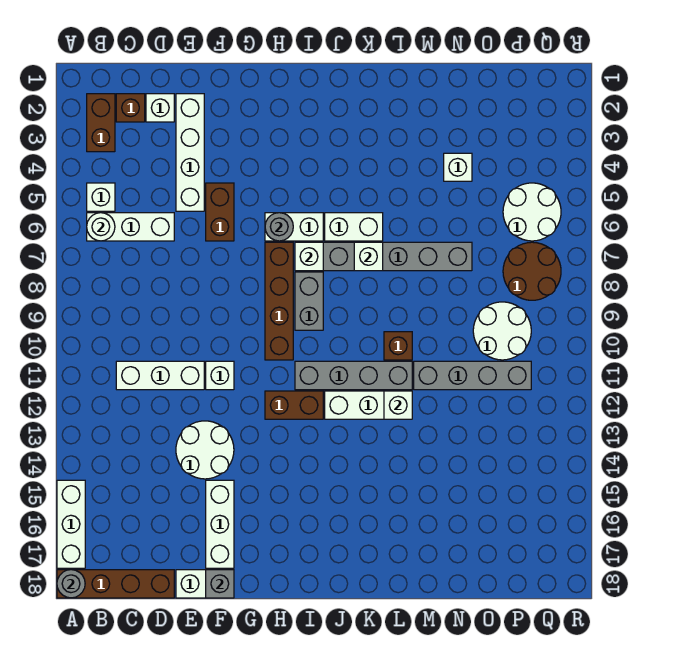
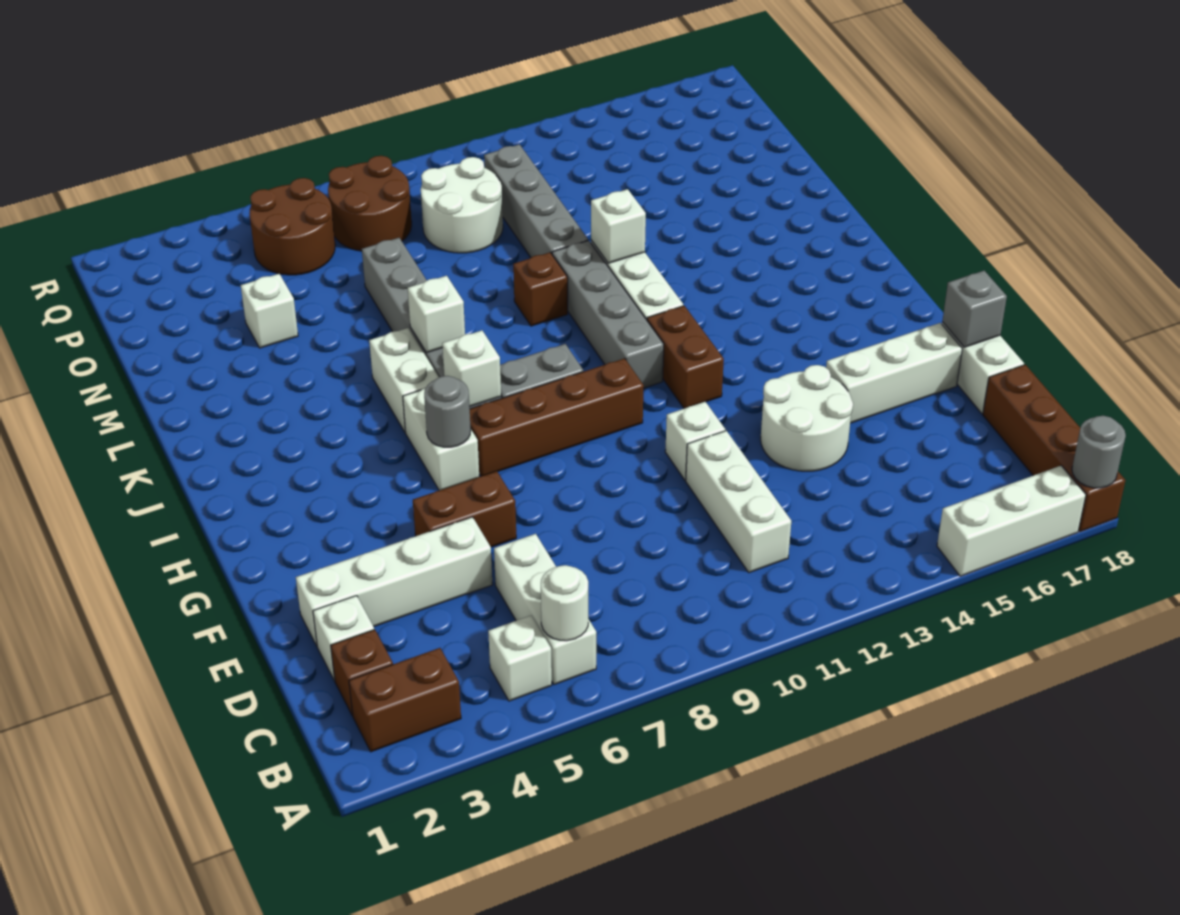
white 2x2 round brick [503,183,561,241] -> brown 2x2 round brick [249,178,335,275]

